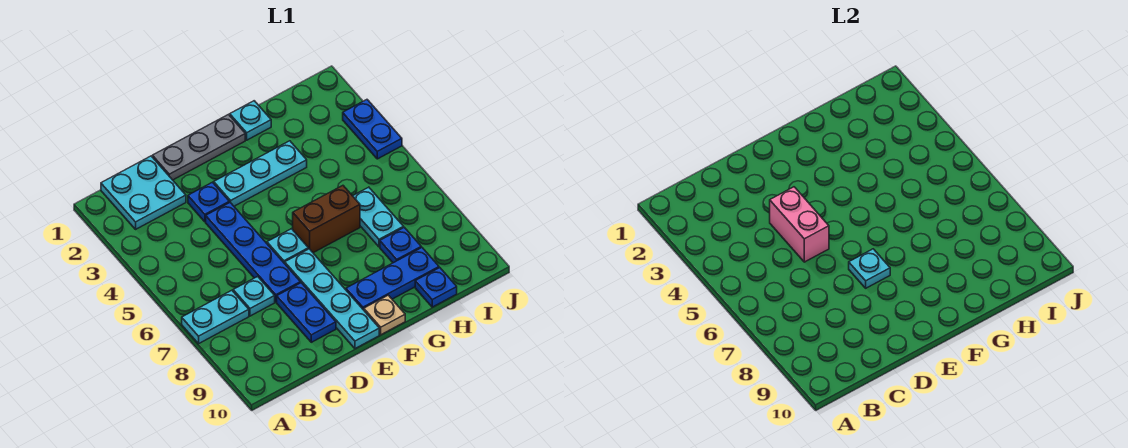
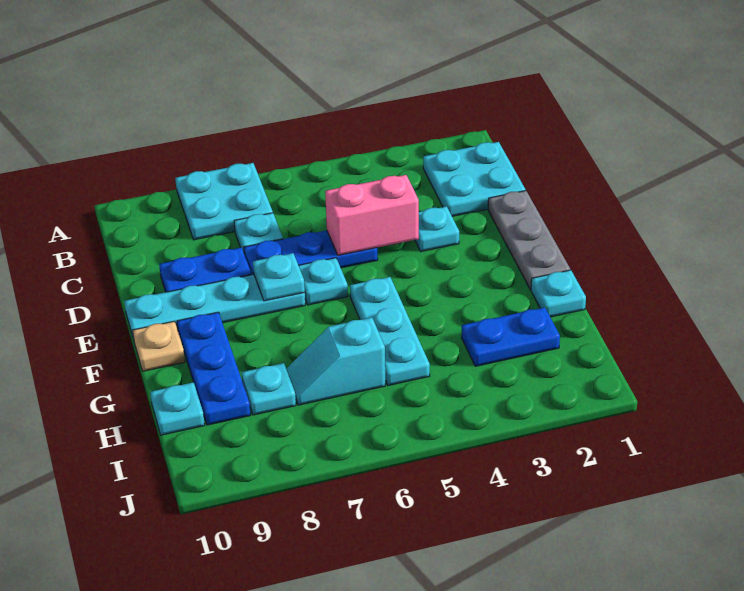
cyan 1x2 plate [182,290,249,344] -> cyan 2x2 plate [175,163,273,240]
blue 1x1 plate [188,182,229,222] -> cyan 1x1 plate [415,206,459,251]
blue 1x4 plate [206,203,300,302] -> blue 1x3 plate [244,230,378,275]
cyan 1x3 plate [214,141,307,206] -> cyan 1x3 plate moved to [350,277,430,385]
brown 1x2 brick [293,186,360,253] -> none
cyan 1x2 plate [353,187,404,247] -> cyan 1x2 slope [287,318,385,405]
blue 1x1 plate [380,227,421,263] -> cyan 1x1 plate [241,363,296,415]
blue 1x1 plate [415,268,457,307] -> cyan 1x1 plate [150,382,205,435]
blue 1x2 plate [343,100,402,159] -> blue 1x2 plate moved to [462,307,560,366]

